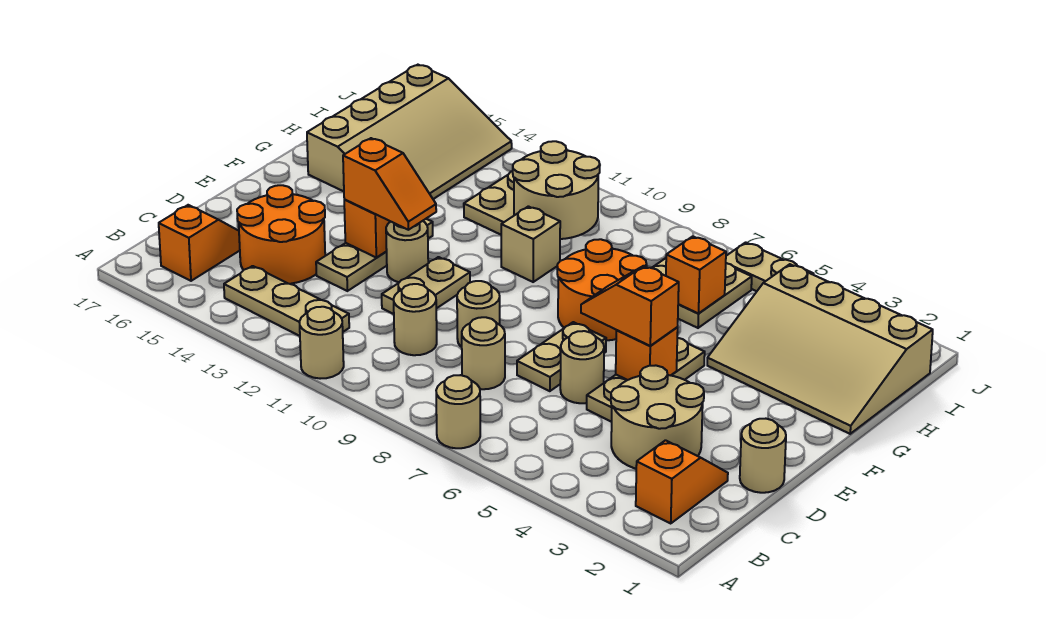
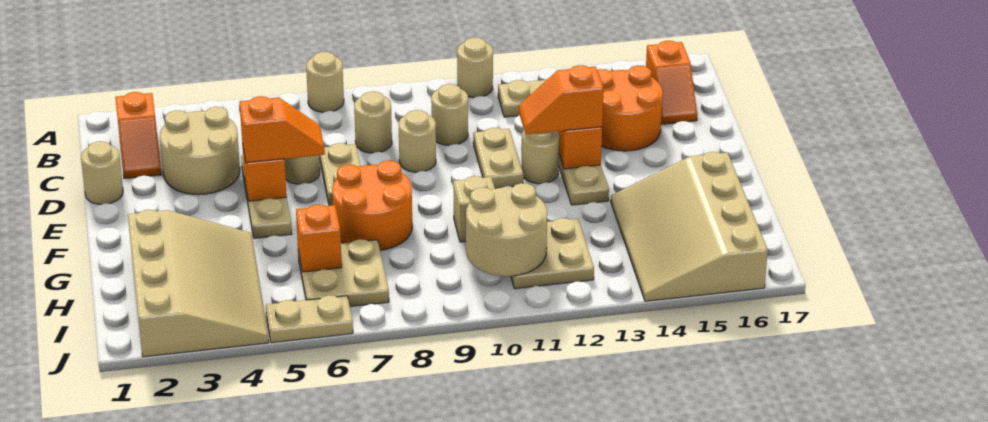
tan 3x4 slope [707,264,933,434] -> tan 3x4 slope turned to [128,210,269,357]

